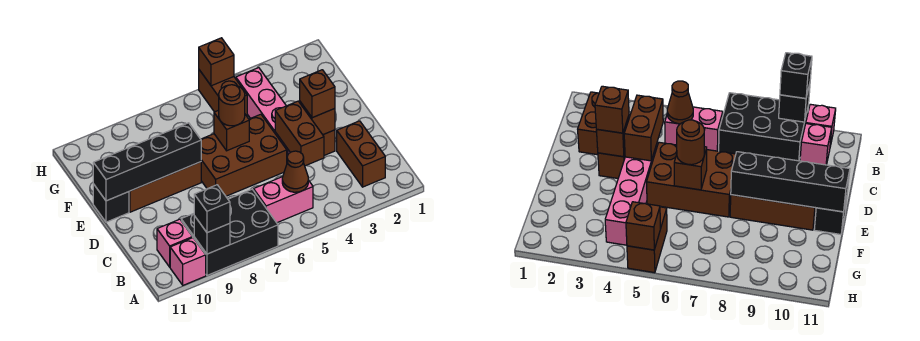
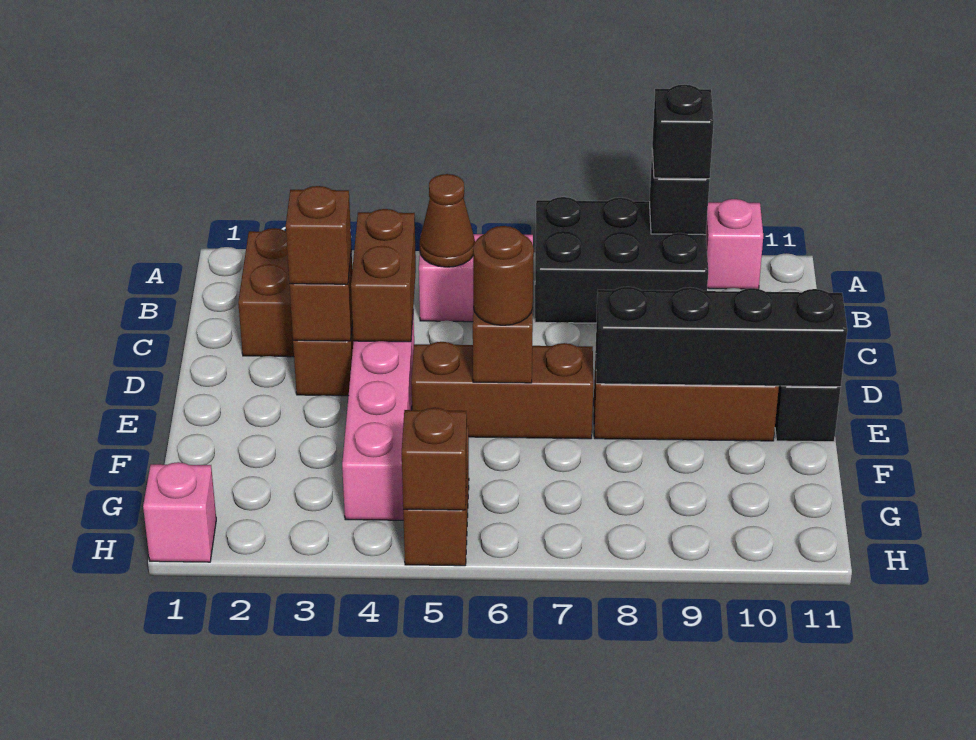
pink 1x1 brick [157,219,193,267] -> pink 1x1 brick moved to [143,462,216,562]
brown 2x3 brick [201,114,287,196] -> brown 1x3 brick [411,342,593,439]

